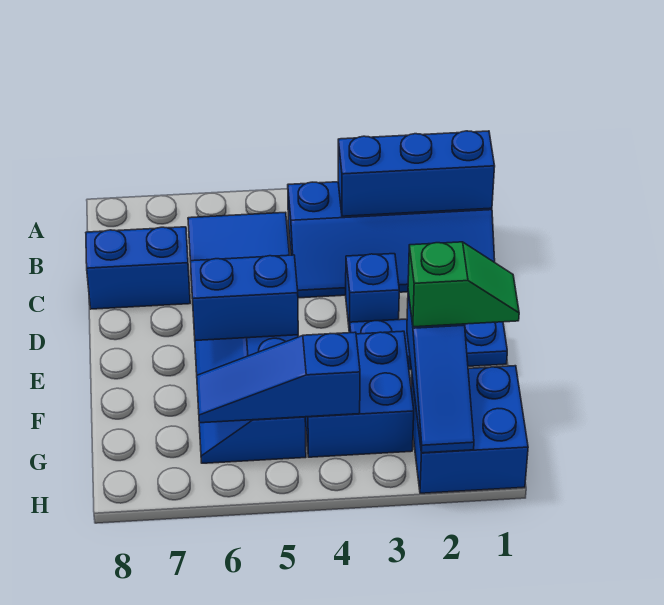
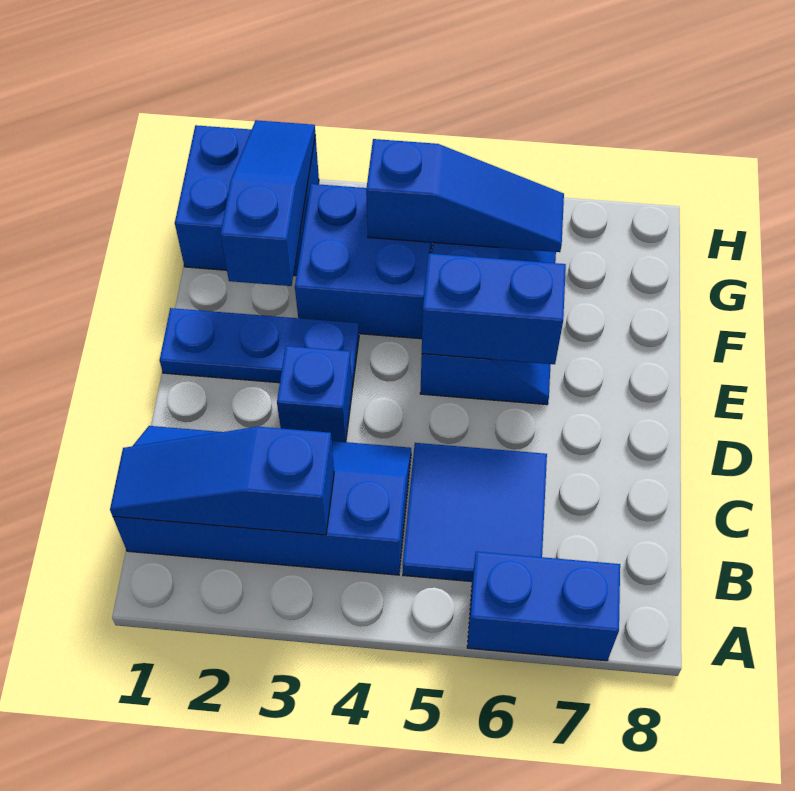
blue 1x3 brick [338,131,495,216] -> blue 1x3 slope [110,427,334,535]
blue 1x2 brick [86,227,190,309] -> blue 1x2 brick moved to [467,552,620,661]
green 1x2 slope [408,242,519,327] -> none

